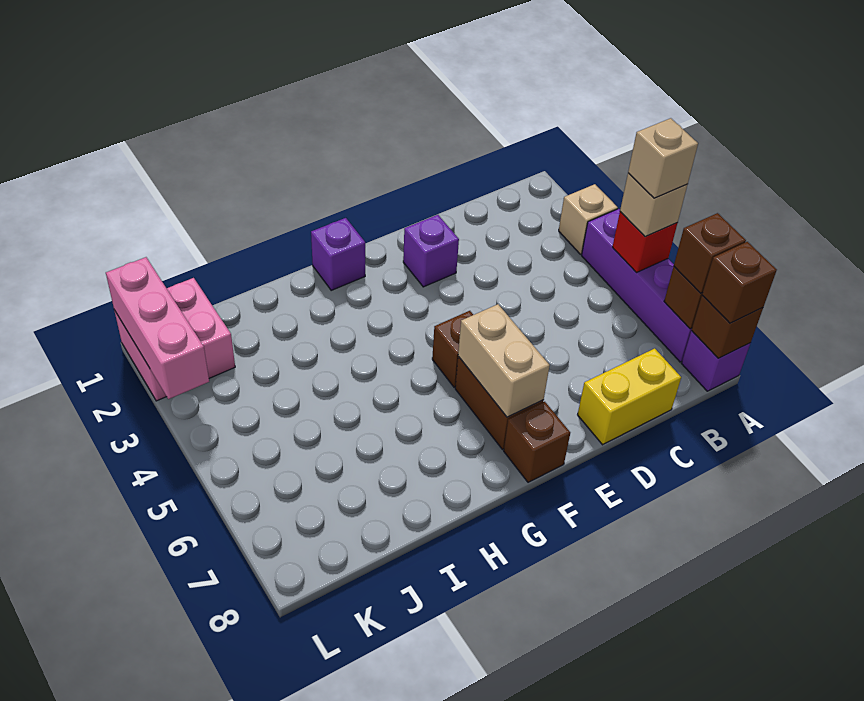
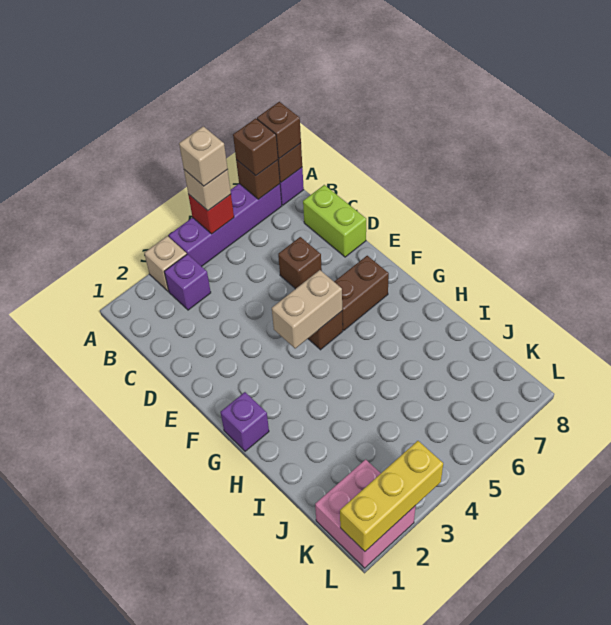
yellow 1x2 brick [578,348,681,445] -> lime 1x2 brick [303,185,366,257]
purple 1x1 brick [403,215,459,287] -> purple 1x1 brick moved to [164,254,211,310]
tan 1x2 brick [458,304,550,417] -> tan 1x2 brick moved to [272,270,342,349]
brown 1x1 brick [504,402,570,482] -> brown 1x1 brick moved to [278,237,322,289]
pink 1x3 brick [106,257,209,399] -> yellow 1x3 brick [340,441,443,551]

